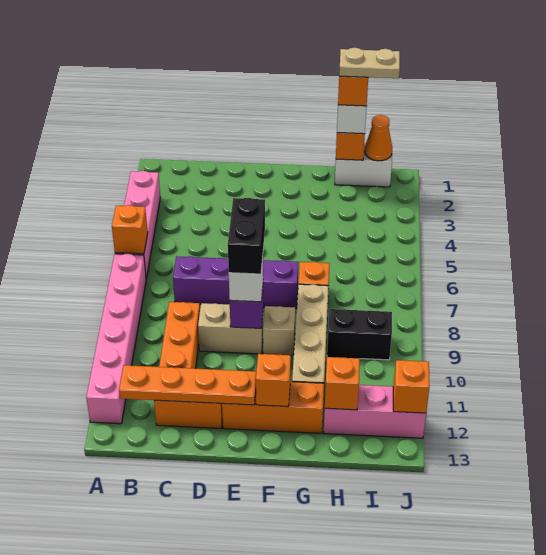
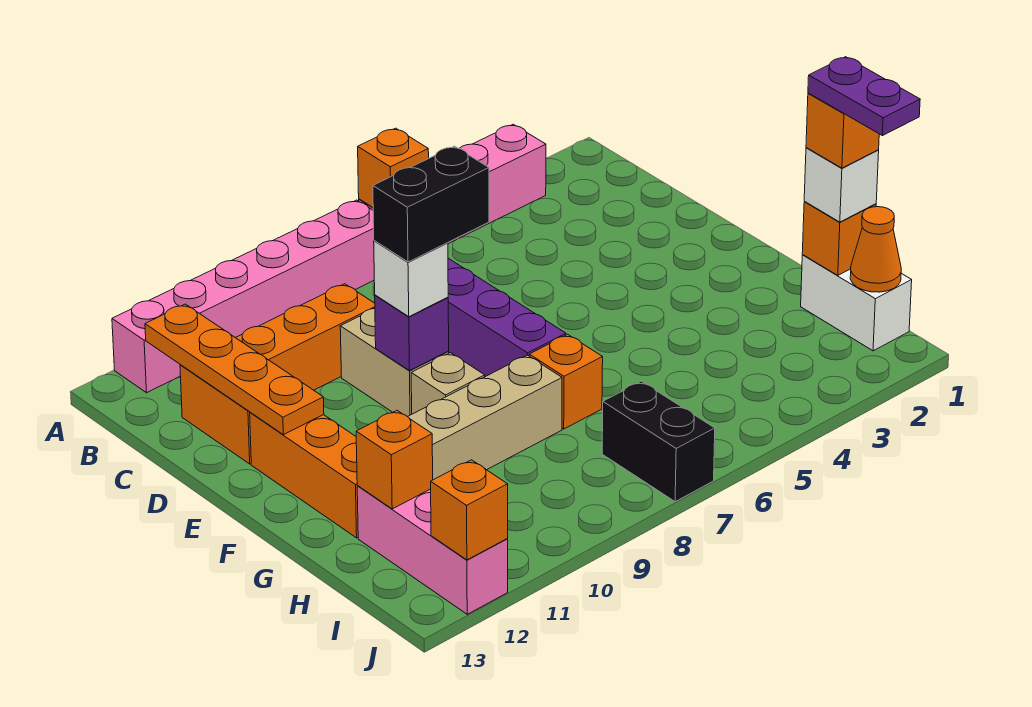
orange 1x1 brick [256,354,291,407] -> none
tan 1x2 plate [339,48,400,78] -> purple 1x2 plate [808,57,920,136]
black 1x2 brick [327,309,392,360] -> black 1x2 brick moved to [602,381,715,501]

